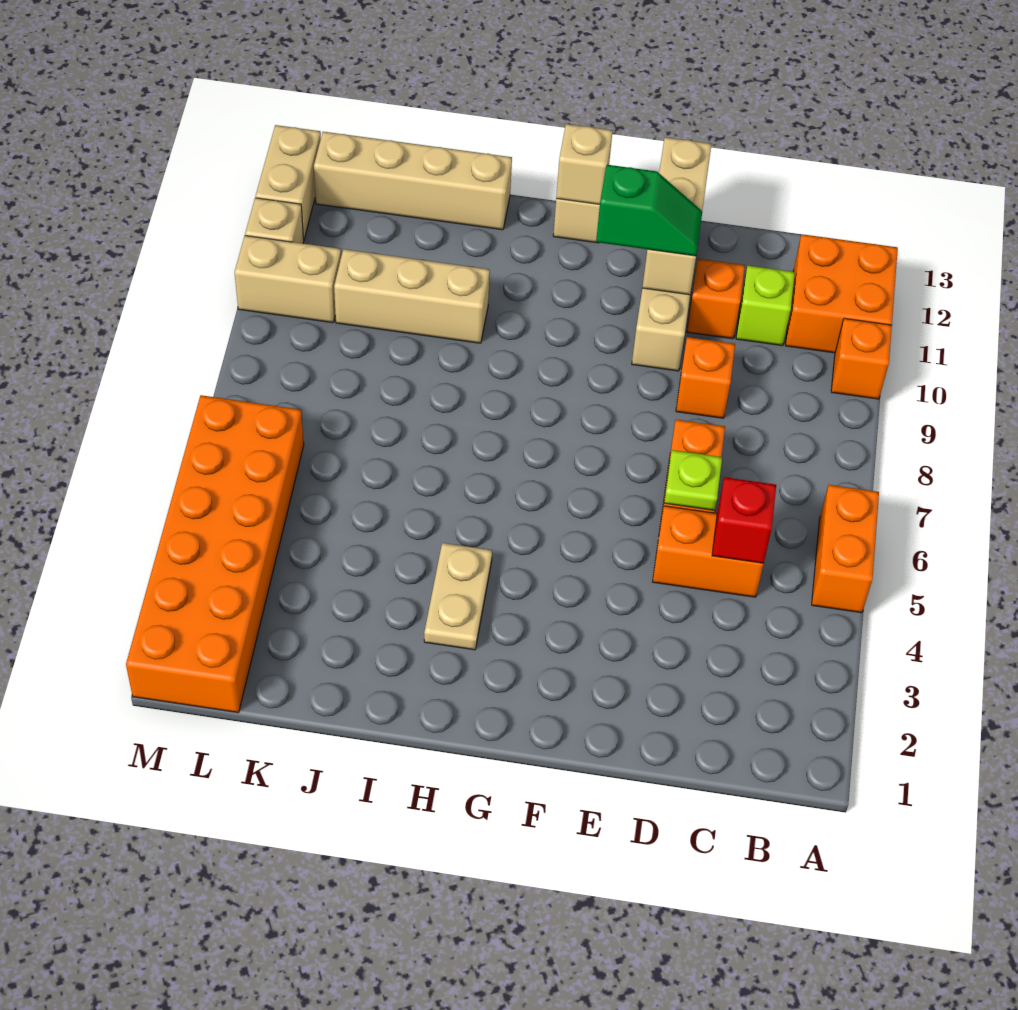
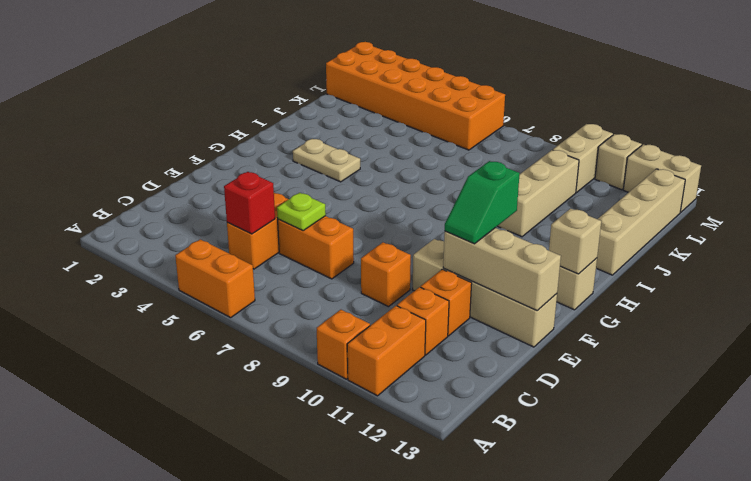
orange 2x2 brick [785,234,898,353] -> orange 1x2 brick [347,306,426,396]
lime 1x1 brick [736,266,795,346] -> orange 1x1 brick [397,287,449,355]

